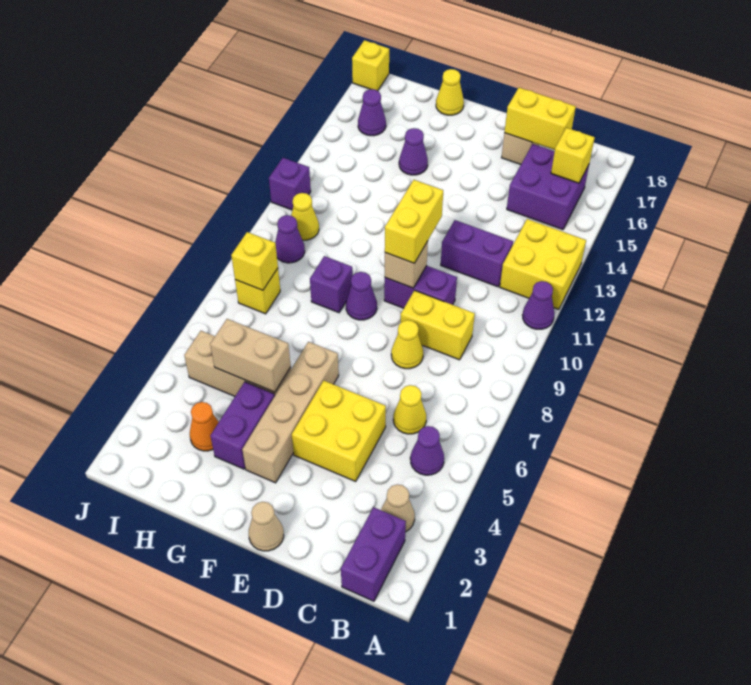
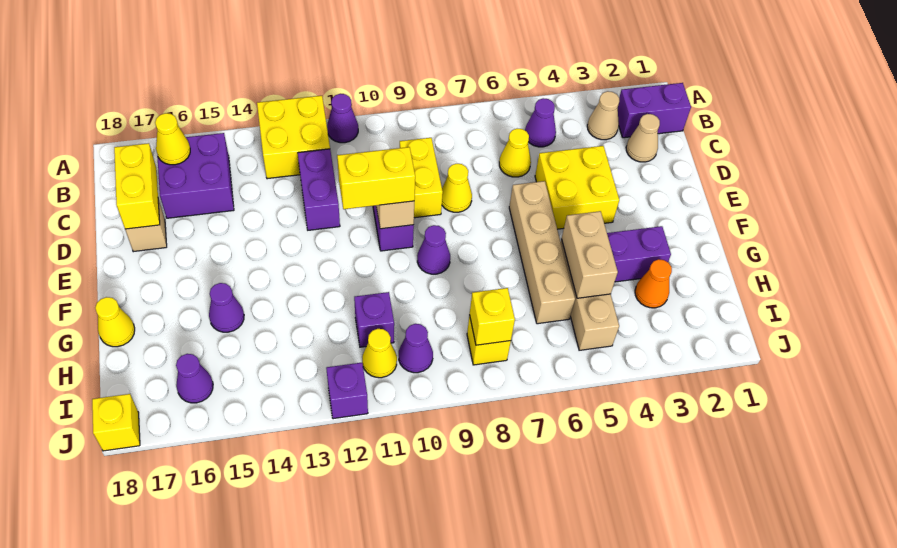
yellow 1x1 brick [551,128,595,183] -> yellow 1x1 cone [155,113,190,165]
tan 1x1 cone [249,502,284,551] -> tan 1x1 cone moved to [626,114,660,162]
tan 1x4 brick [242,342,339,483] -> tan 1x4 brick turned to [509,181,575,324]
purple 1x1 brick [310,256,353,313] -> purple 1x1 brick moved to [354,292,394,347]

